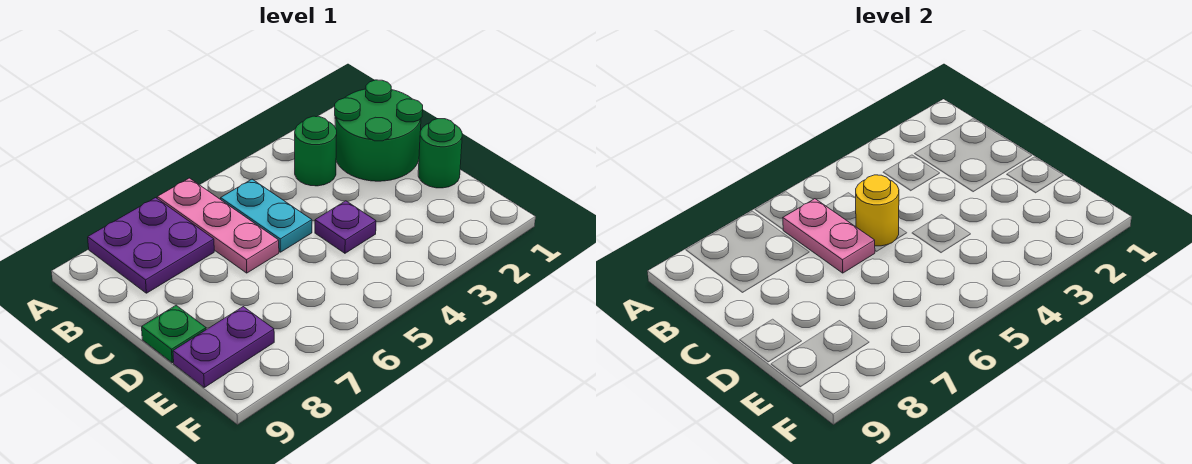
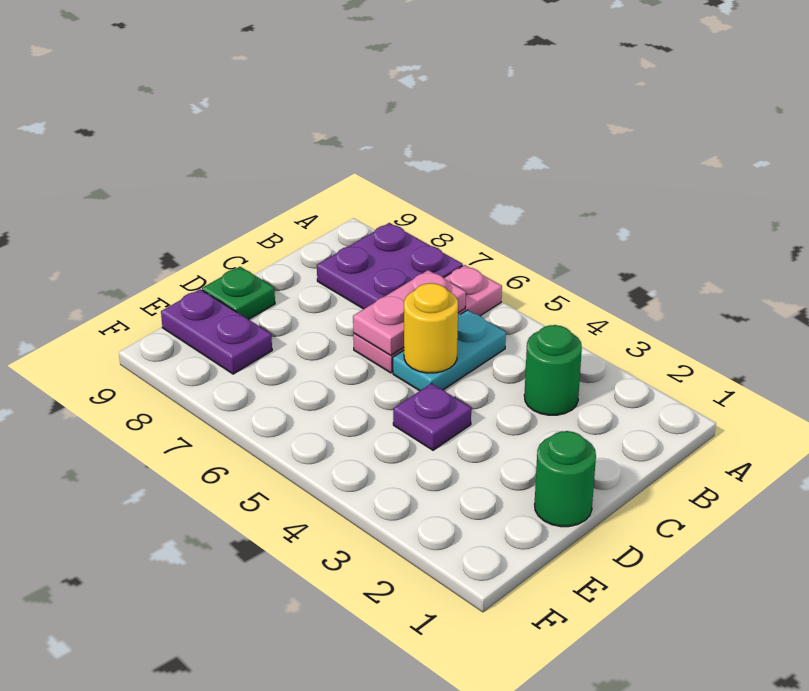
green 2x2 round brick [335,80,423,181] -> none

